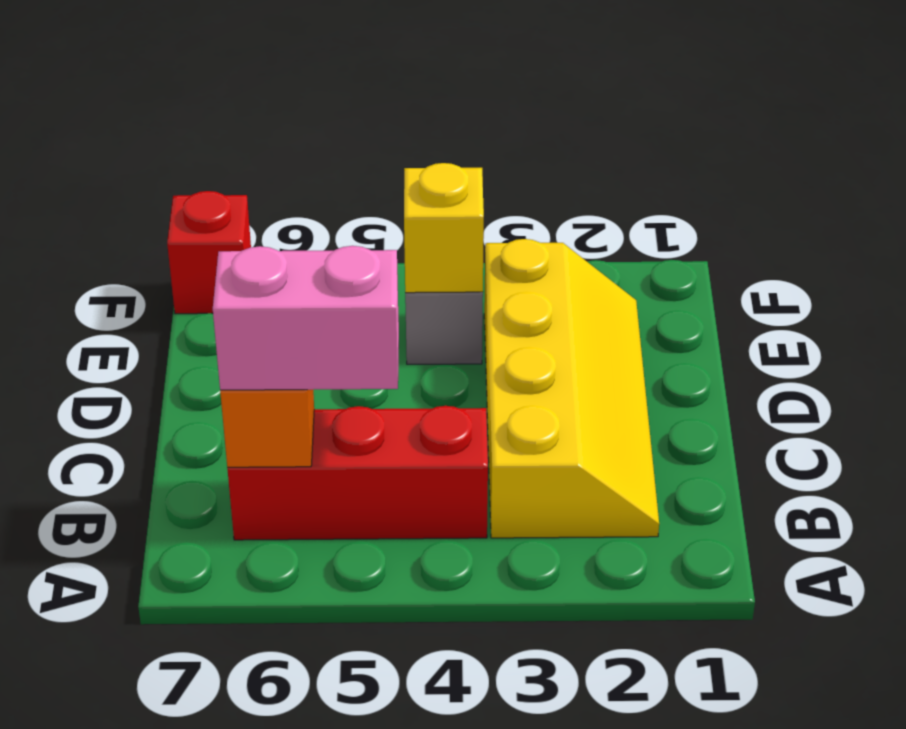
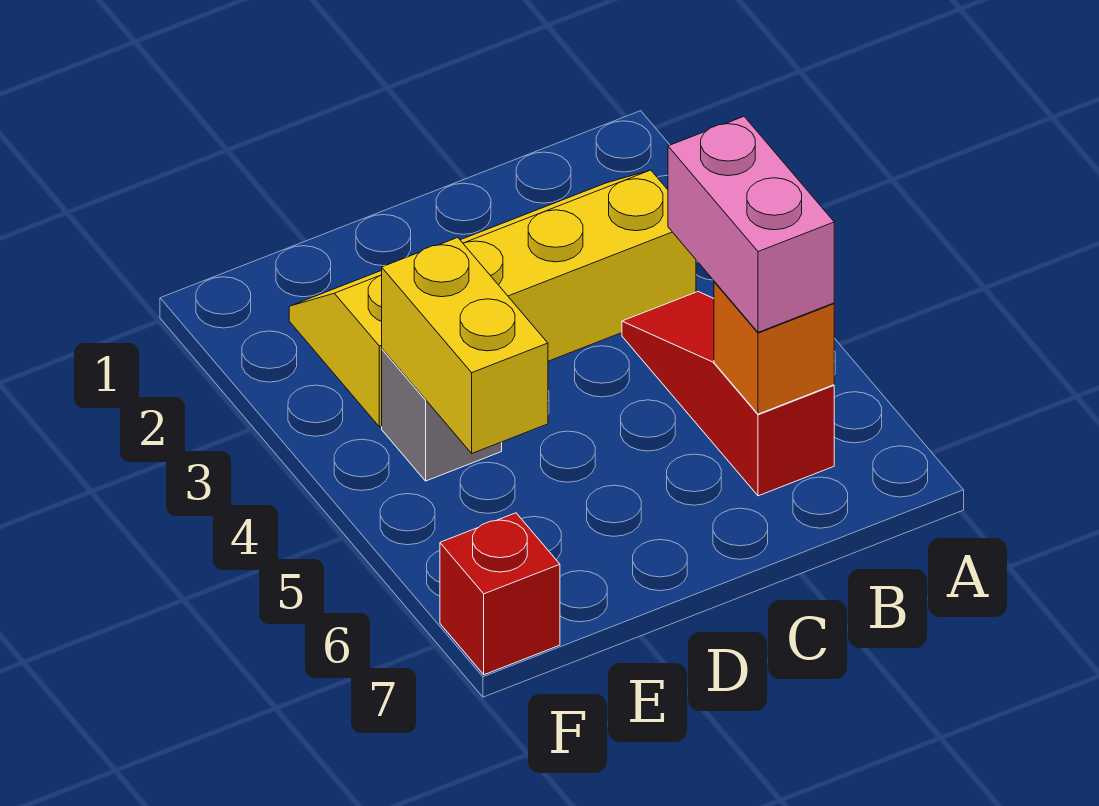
red 1x3 brick [227,406,488,540] -> red 1x3 slope [622,292,834,496]
yellow 1x1 brick [404,163,484,293] -> yellow 1x2 brick [382,238,548,453]

